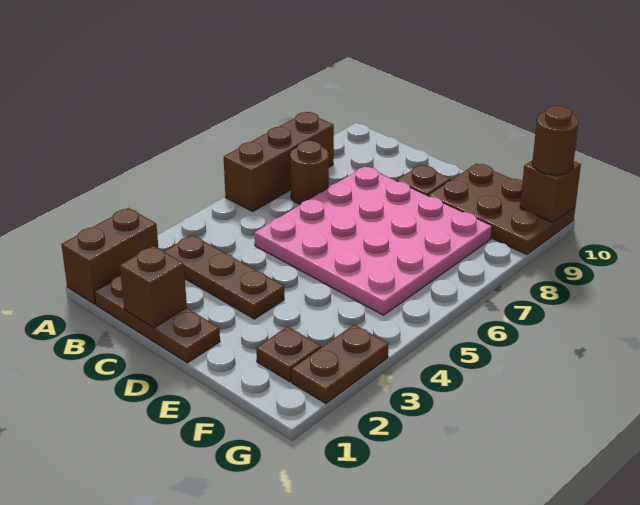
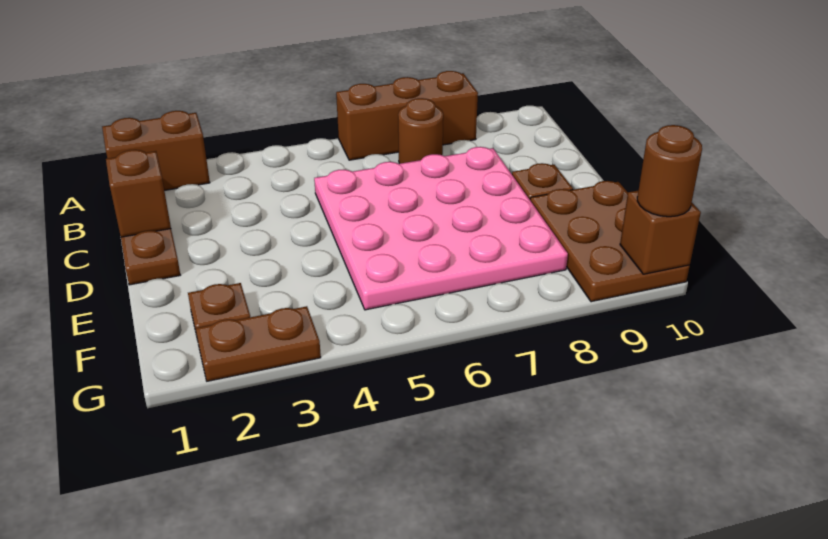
brown 1x3 plate [163,235,284,319] -> none

